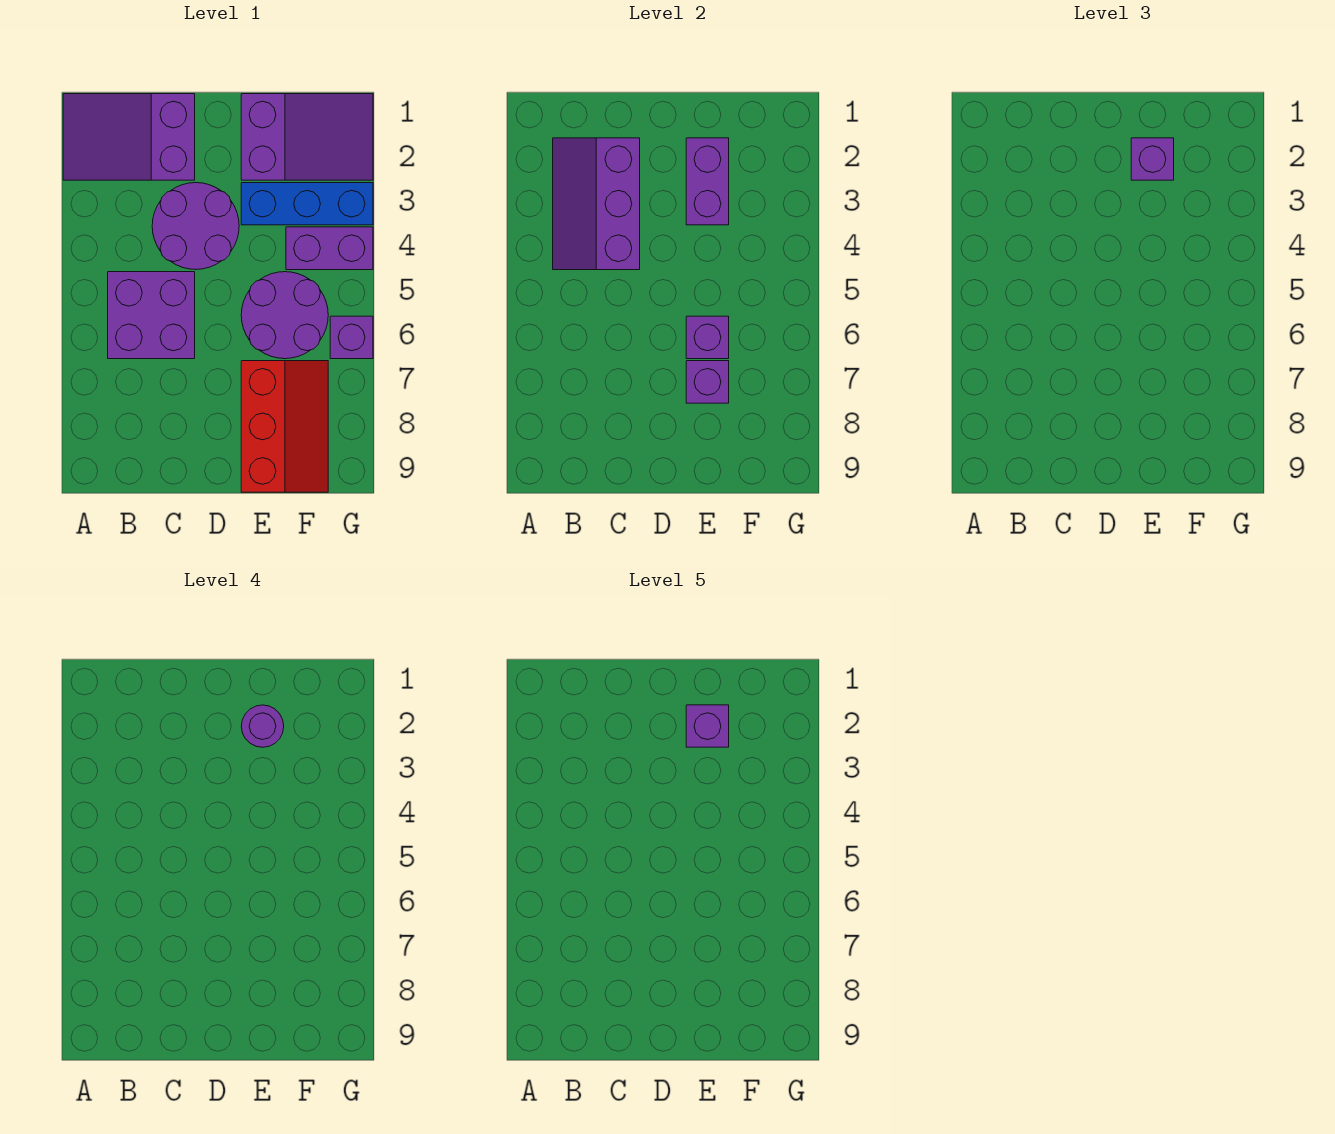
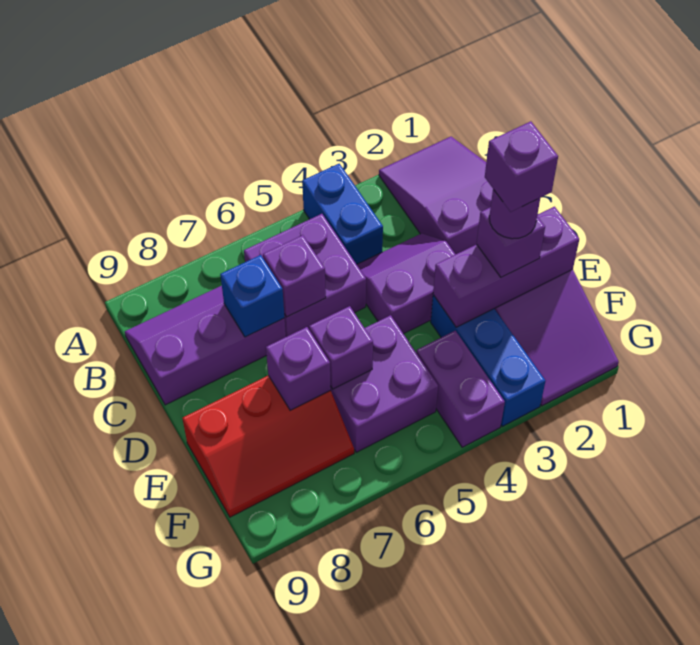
none -> blue 1x2 brick [302,164,383,264]
purple 2x3 slope [553,138,640,270] -> purple 2x3 slope moved to [125,286,286,405]
purple 2x2 round brick [152,183,239,270] -> purple 2x2 slope [357,233,455,334]
none -> blue 1x1 brick [220,255,285,337]
purple 1x2 brick [686,138,729,225] -> purple 1x3 brick [433,207,579,327]
purple 2x2 round brick [241,272,328,359] -> purple 2x2 brick [330,315,438,452]
purple 1x1 brick [330,316,373,359] -> purple 1x1 brick moved to [263,235,326,317]

